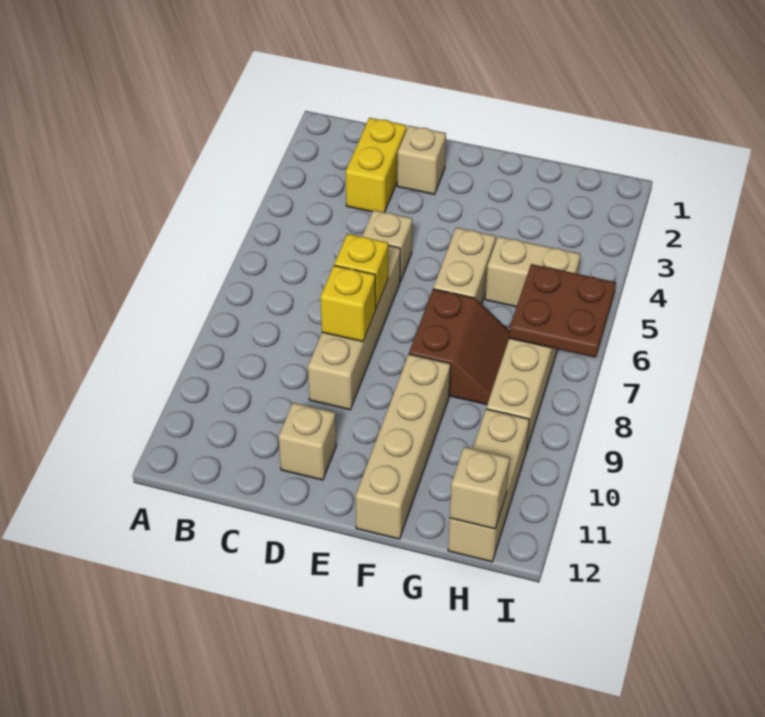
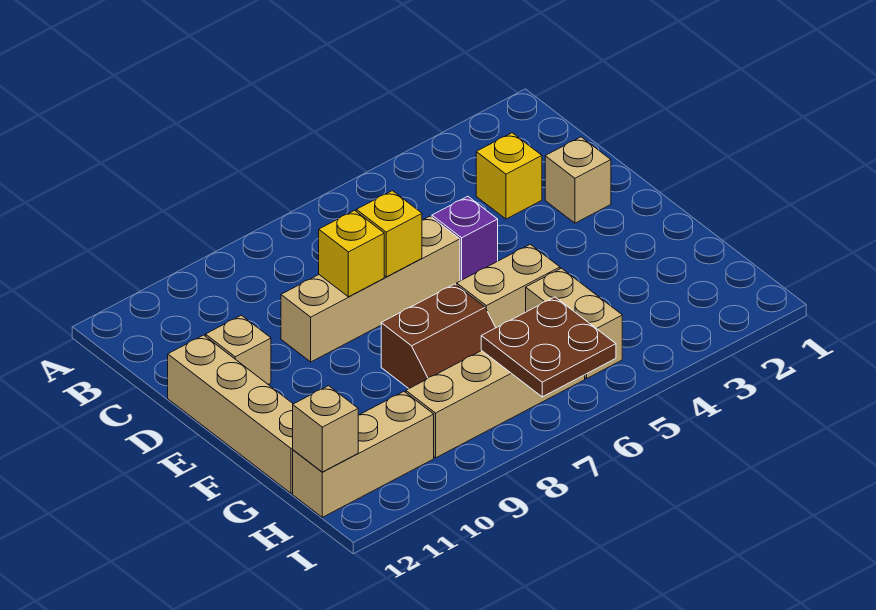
yellow 1x2 brick [346,118,407,212] -> yellow 1x1 brick [476,133,542,219]
tan 1x1 brick [362,210,412,281] -> purple 1x1 brick [432,196,498,281]
tan 1x4 brick [356,354,451,539] -> tan 1x4 brick turned to [168,335,293,493]

